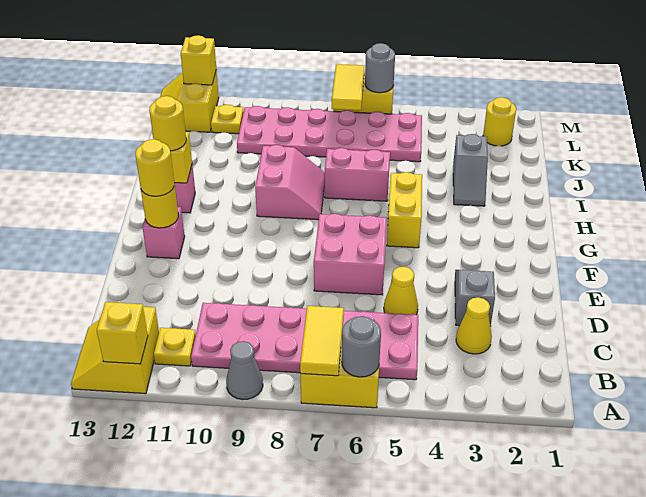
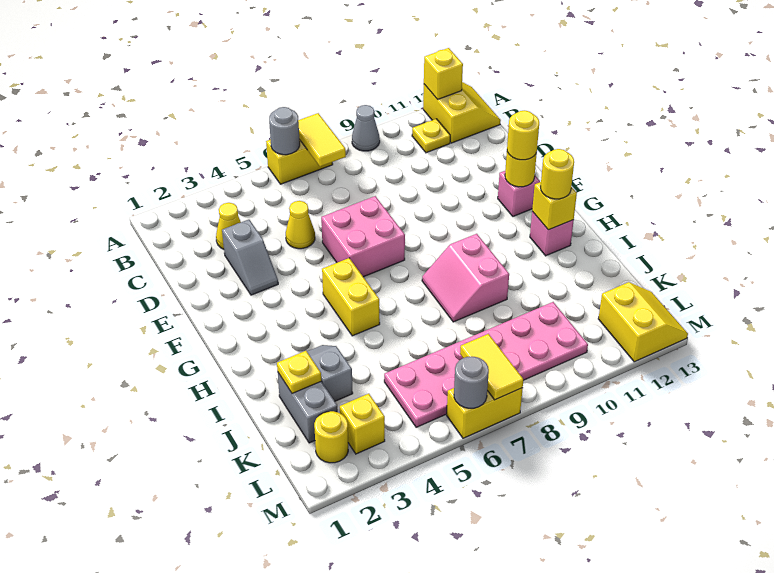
pink 2x6 plate [191,303,418,380] -> none
pink 1x2 brick [325,148,390,201] -> none
none -> grey 1x2 brick [278,373,338,443]
yellow 1x1 plate [211,105,244,134] -> yellow 1x1 plate moved to [277,351,321,393]
yellow 1x1 brick [181,35,216,85] -> yellow 1x1 brick moved to [340,394,385,454]

